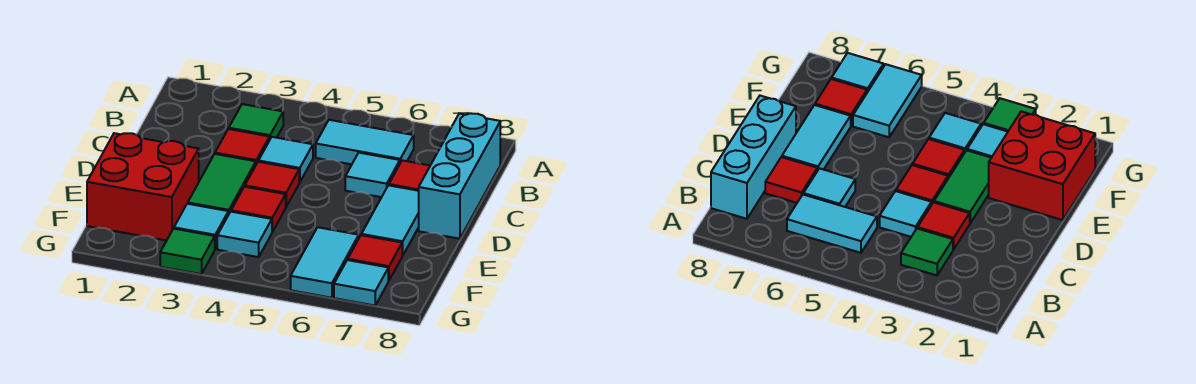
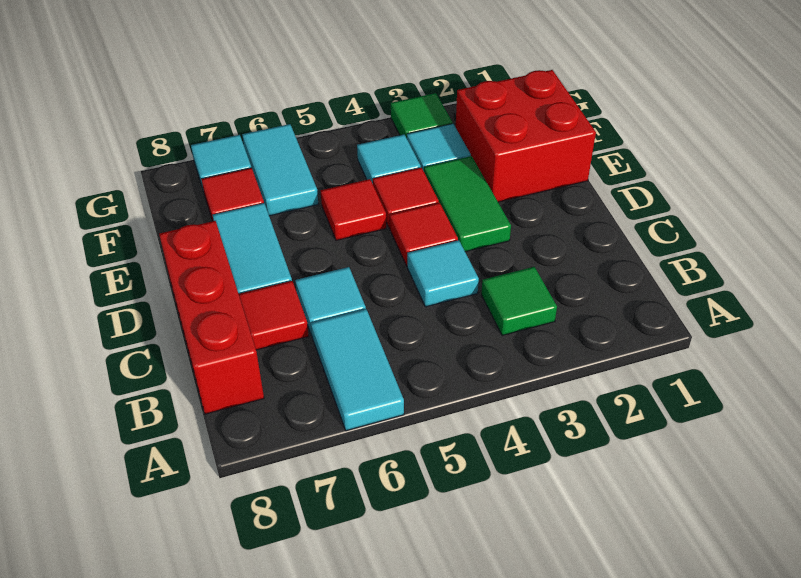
cyan 1x2 tile [316,120,414,164] -> cyan 1x2 tile turned to [311,309,404,431]
cyan 1x3 brick [419,113,500,239] -> red 1x3 brick [159,221,264,414]
red 1x1 tile [215,129,270,164] -> red 1x1 tile moved to [321,179,386,240]

